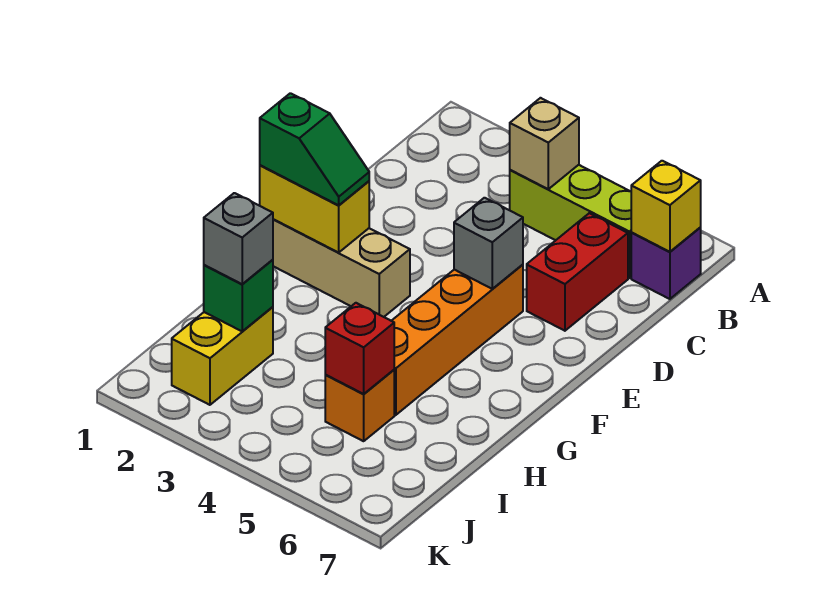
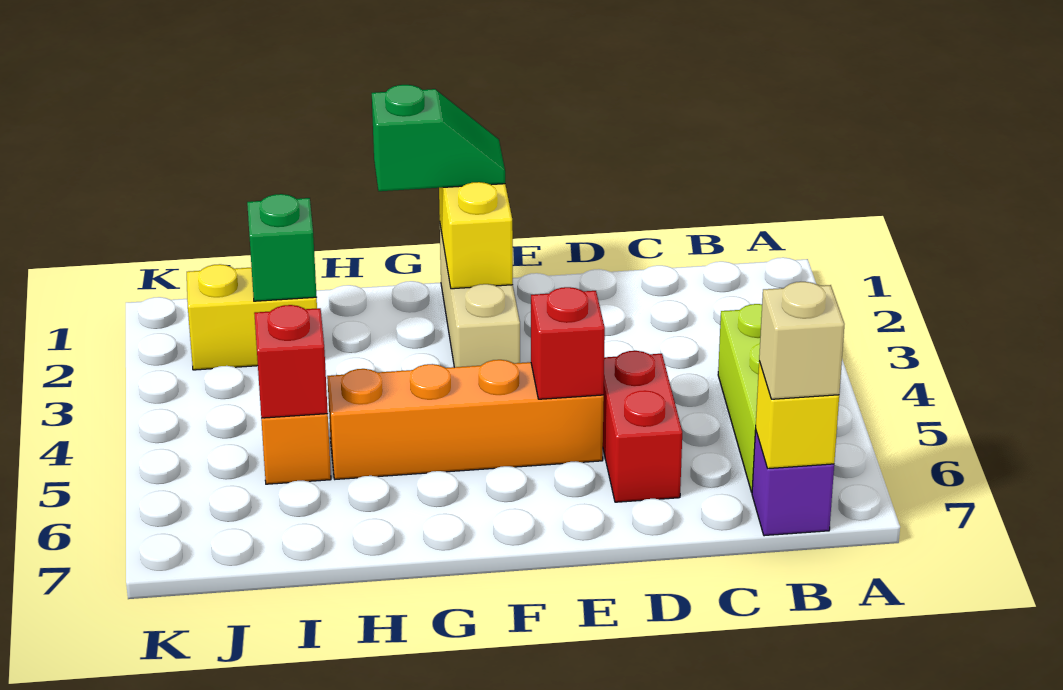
tan 1x1 brick [510,98,579,189] -> tan 1x1 brick moved to [759,282,844,399]
red 1x2 brick [527,213,628,331] -> red 1x2 brick turned to [603,351,682,502]
grey 1x1 brick [454,198,523,289] -> red 1x1 brick [531,287,605,399]
green 1x2 slope [260,93,369,205] -> green 1x2 slope turned to [372,85,505,191]
grey 1x1 brick [204,193,273,284] -> none

